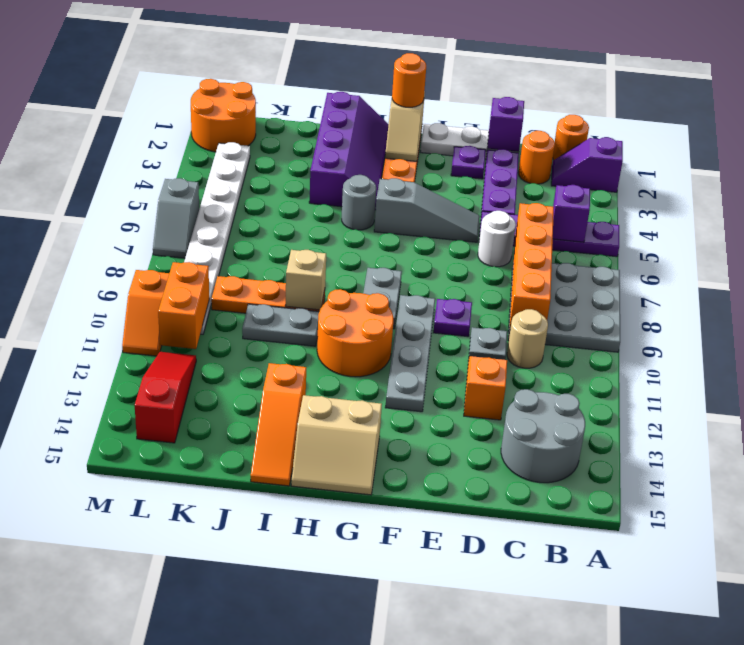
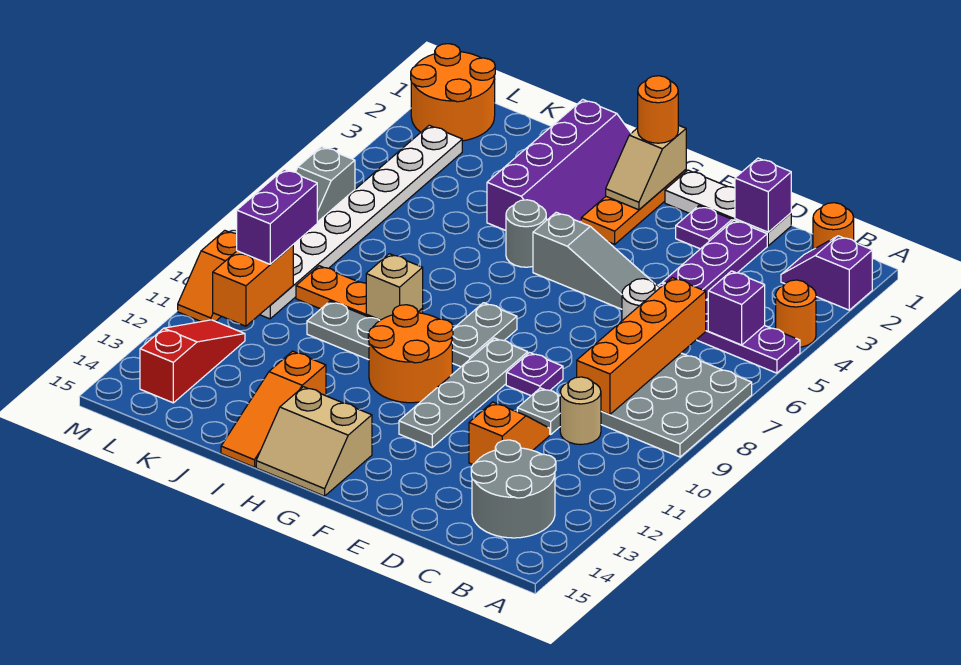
orange 1x1 round brick [518,131,555,184] -> orange 1x1 round brick moved to [776,280,816,347]
none -> purple 1x2 brick [237,169,317,264]

